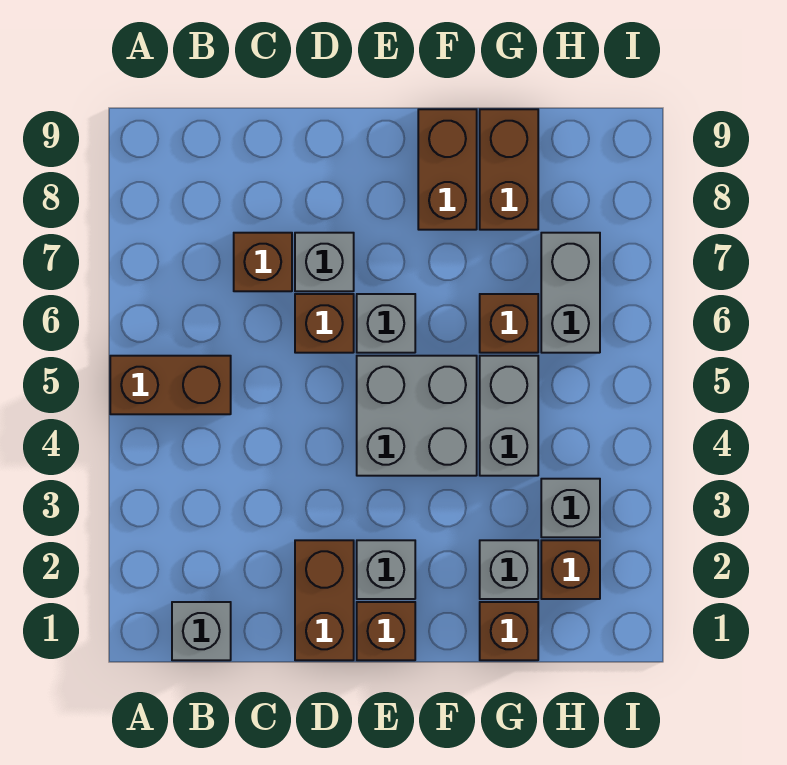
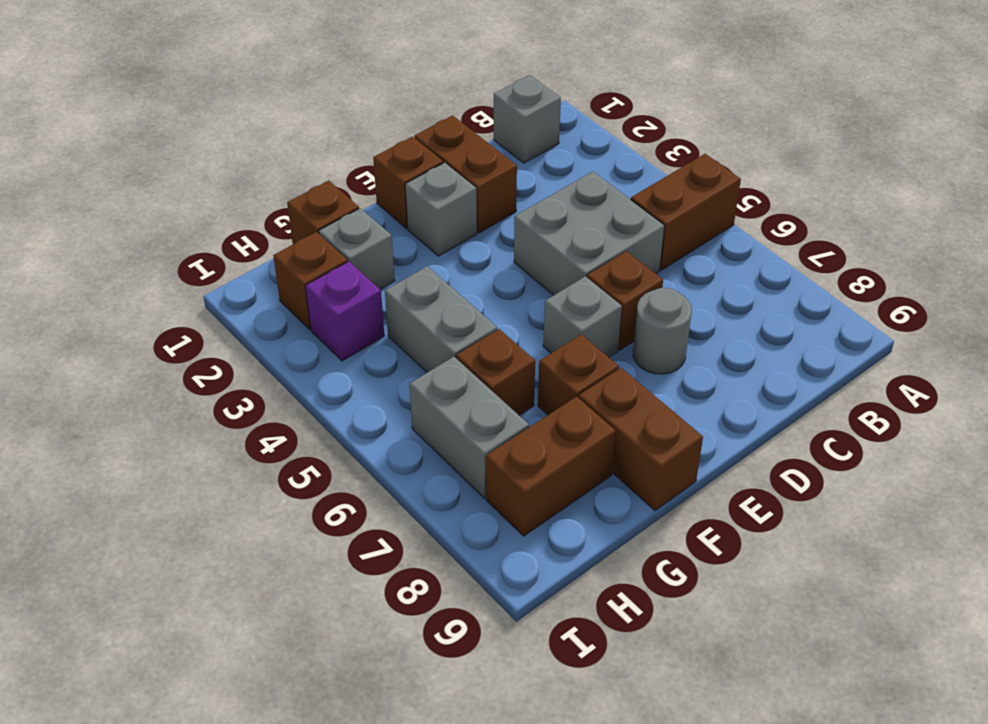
brown 1x1 brick [234,233,292,291] -> brown 1x1 brick moved to [538,334,619,415]
grey 1x1 brick [295,233,354,291] -> grey 1x1 round brick [633,288,692,374]
grey 2x2 brick [357,356,477,476] -> grey 2x2 brick moved to [514,171,664,295]
brown 1x2 brick [480,109,538,230] -> brown 1x2 brick turned to [486,397,616,536]
grey 1x1 brick [541,479,600,537] -> purple 1x1 brick [305,261,384,361]

